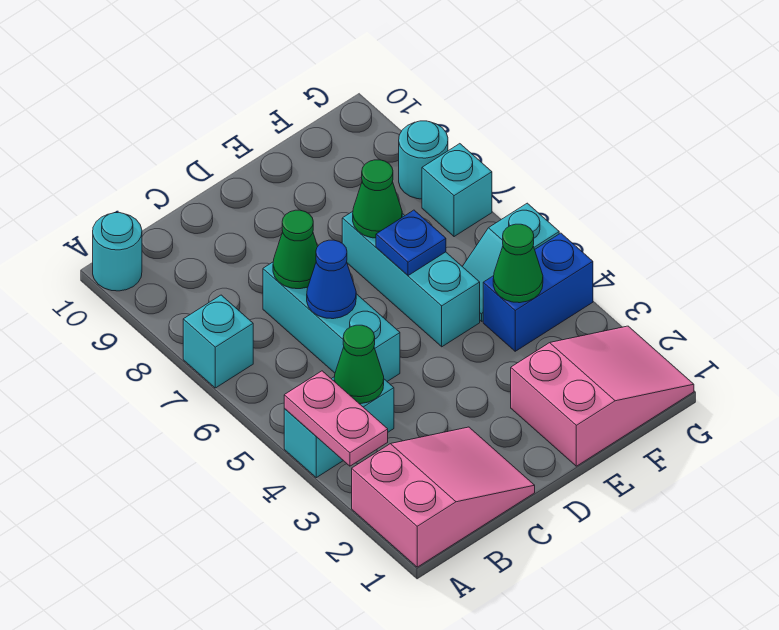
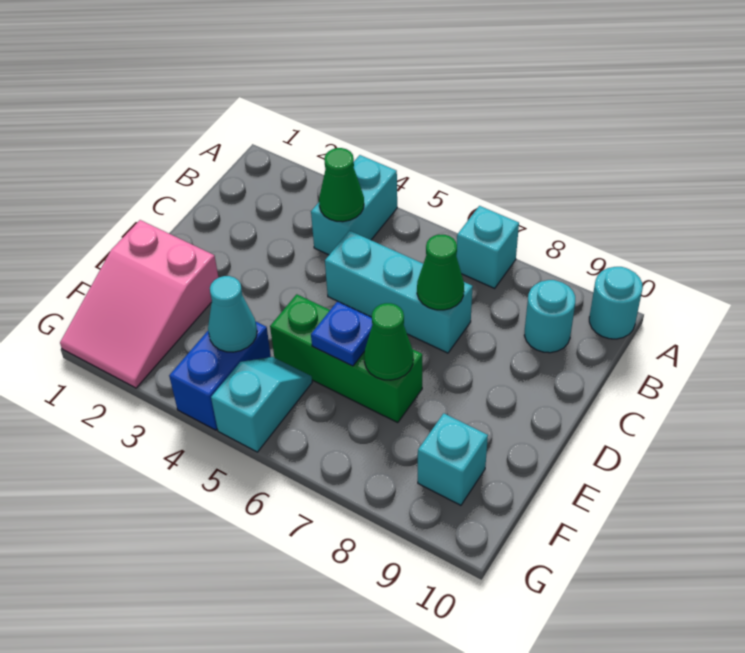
pink 2x3 slope [352,427,535,567] -> none
pink 1x2 plate [284,371,388,466] -> none
blue 1x1 cone [307,240,356,319] -> none
cyan 1x3 brick [342,212,480,347] -> green 1x3 brick [270,294,422,423]
green 1x1 cone [493,224,543,303] -> cyan 1x1 cone [208,276,257,352]
cyan 1x1 brick [422,144,492,237] -> cyan 1x1 brick moved to [418,413,488,505]
cyan 1x1 round brick [399,121,448,199] -> cyan 1x1 round brick moved to [524,280,575,353]

